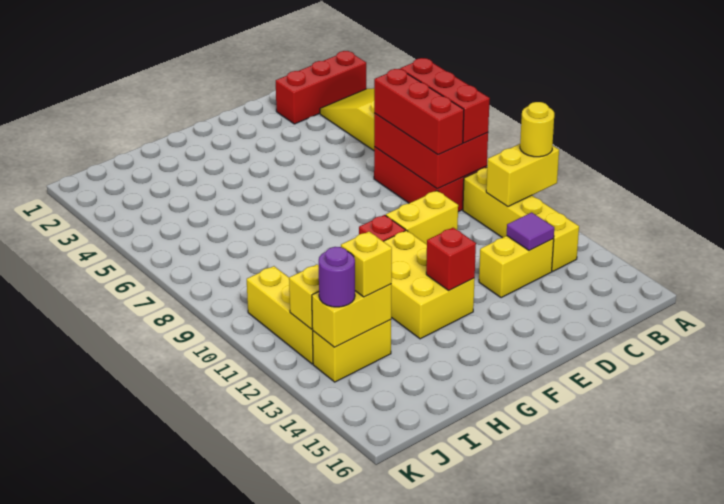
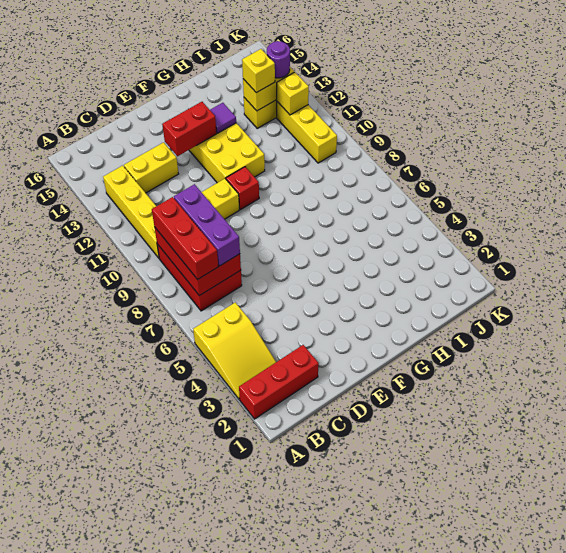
yellow 1x2 brick [486,144,559,207] -> none
yellow 1x1 round brick [520,102,554,157] -> none
red 1x3 brick [374,69,464,155] -> purple 1x3 brick [174,184,240,266]
purple 1x1 tile [507,212,554,251] -> purple 1x1 tile moved to [210,103,236,133]
red 1x1 brick [426,228,476,290] -> red 1x2 brick [162,102,217,156]

